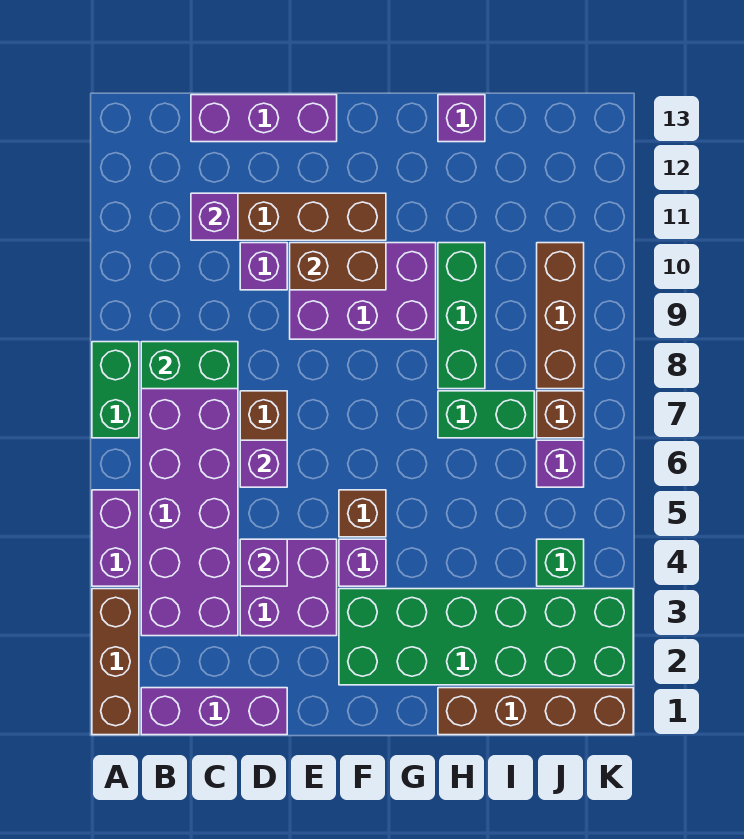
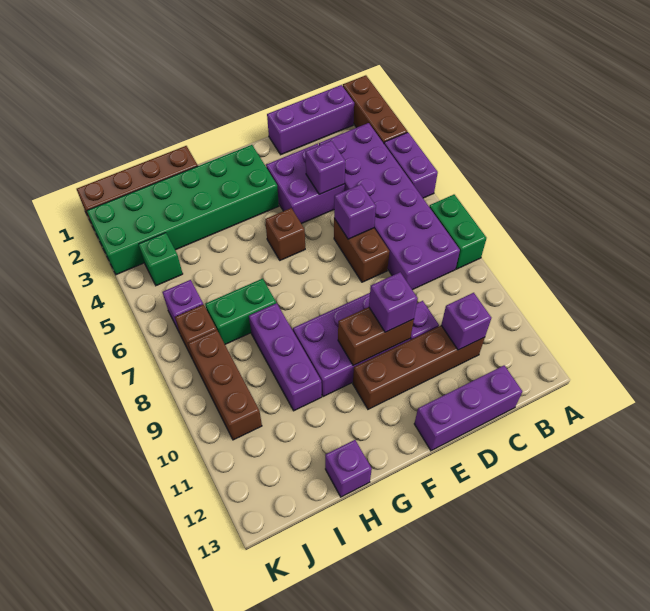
green 1x2 brick [141,342,238,389] -> none
purple 1x1 brick [339,539,386,586] -> purple 1x1 brick moved to [369,272,418,332]
green 1x3 brick [438,243,485,389] -> purple 1x3 brick [249,303,322,411]

